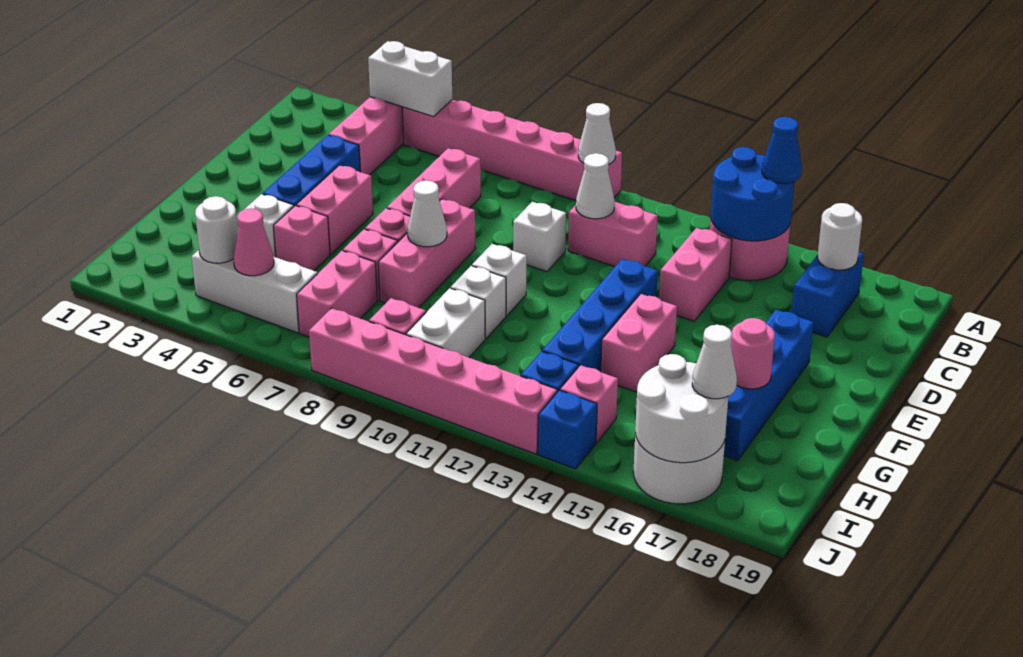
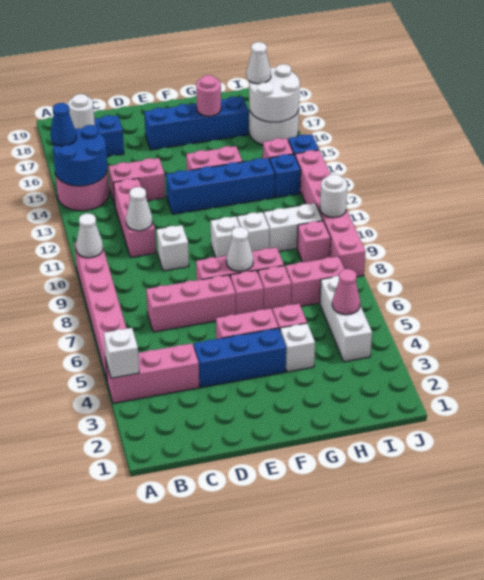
white 1x2 brick [368,41,452,117] -> white 1x1 brick [104,328,139,378]
pink 1x2 brick [568,201,658,267] -> pink 1x3 brick [113,179,156,257]
white 1x1 round brick [195,196,238,263] -> white 1x1 round brick moved to [320,174,348,218]

